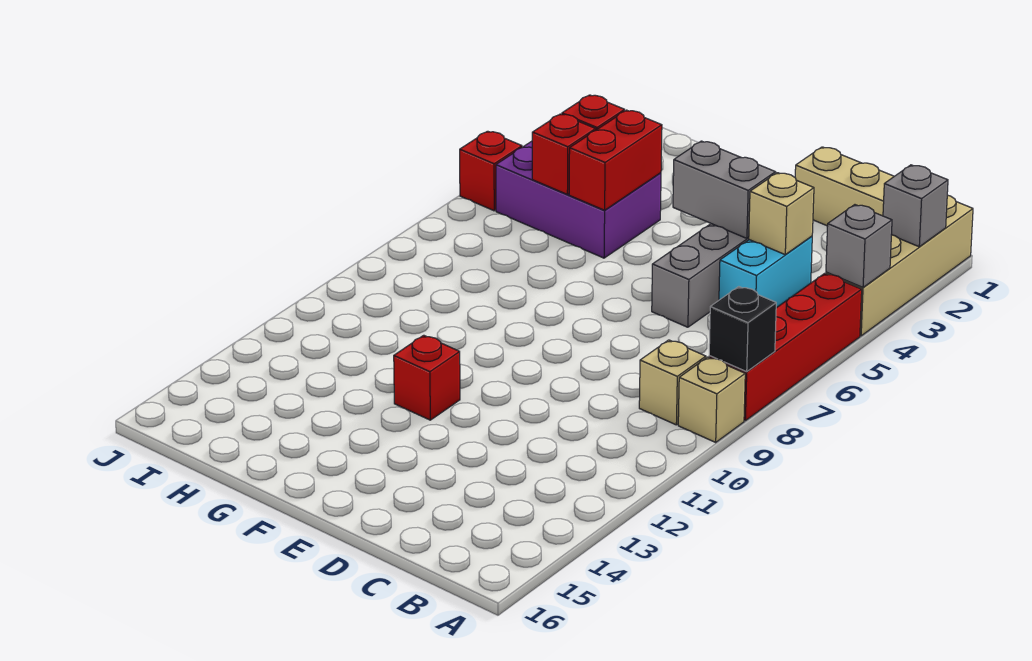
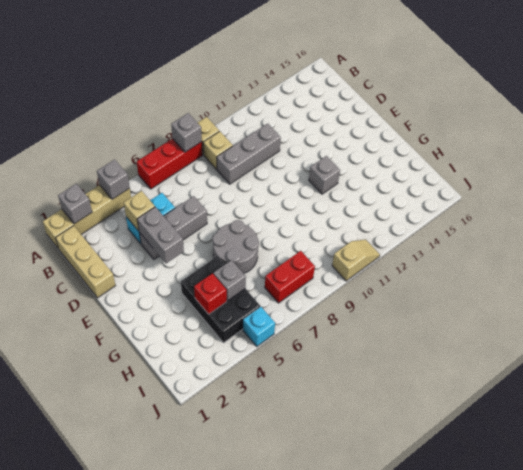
red 1x4 brick [709,274,862,421] -> red 1x3 brick [137,139,202,189]
black 1x1 brick [709,287,776,372] -> grey 1x1 brick [171,113,202,152]
none -> grey 1x3 brick [217,123,281,184]
none -> grey 2x2 round brick [213,220,259,273]
red 1x1 brick [394,335,460,420] -> grey 1x1 brick [309,156,340,194]
purple 2x3 brick [496,141,661,258] -> black 2x3 brick [181,256,261,343]
red 1x2 brick [569,110,662,210] -> red 1x2 brick moved to [265,251,315,303]
red 1x1 brick [532,114,596,194] -> grey 1x1 brick [214,260,246,301]
red 1x1 brick [460,131,522,211] -> cyan 1x1 brick [243,307,275,346]
none -> tan 1x2 slope [332,239,380,281]

